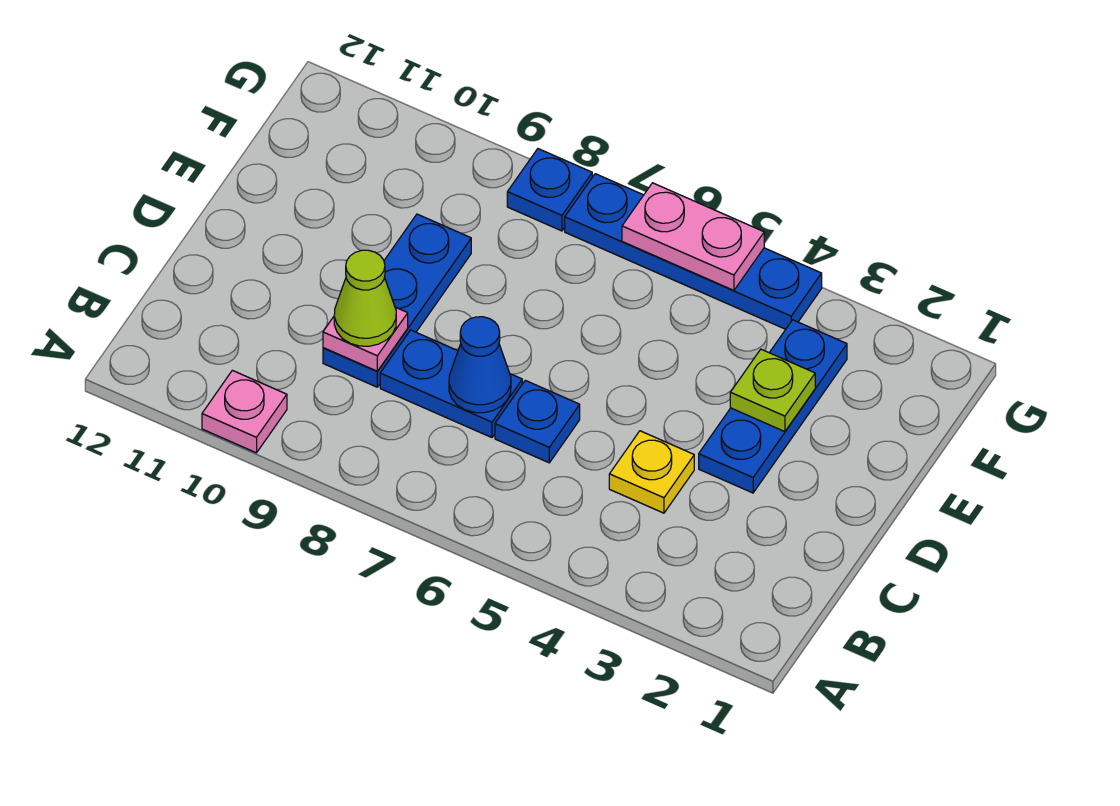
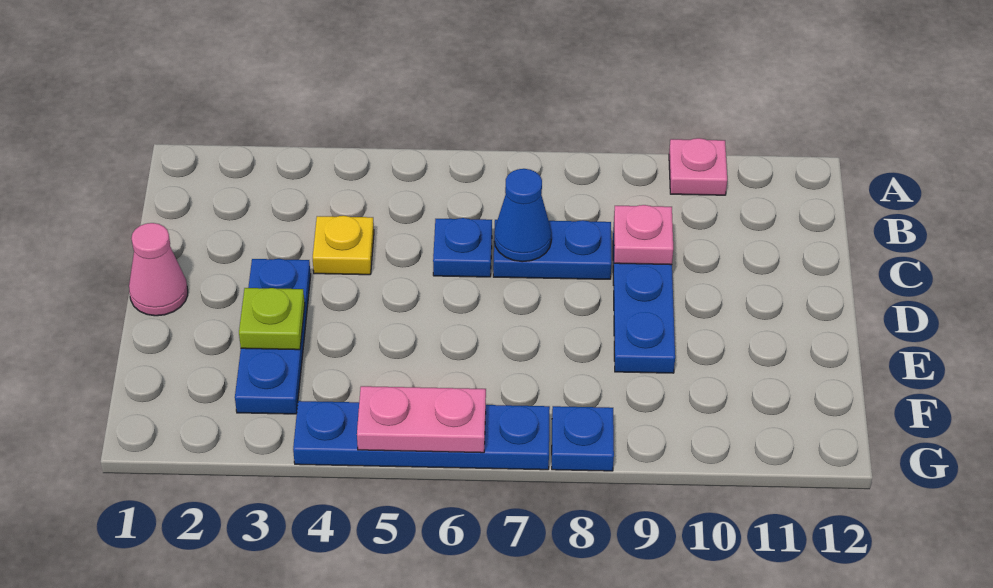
lime 1x1 cone [334,250,396,346] -> none
none -> pink 1x1 cone [129,223,188,316]

